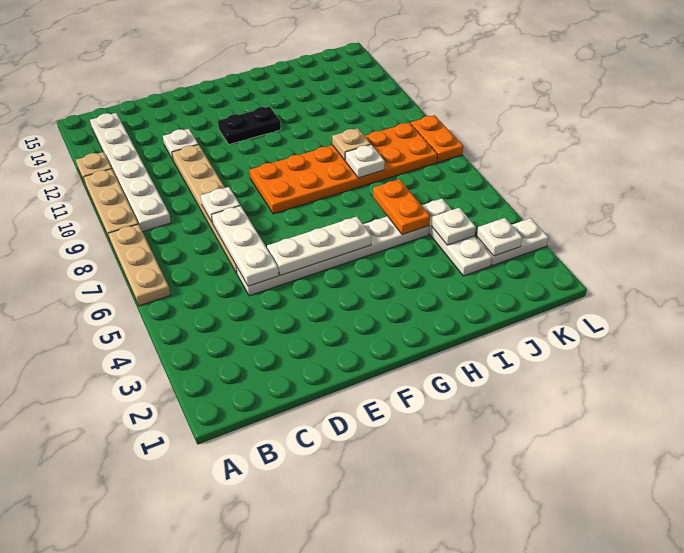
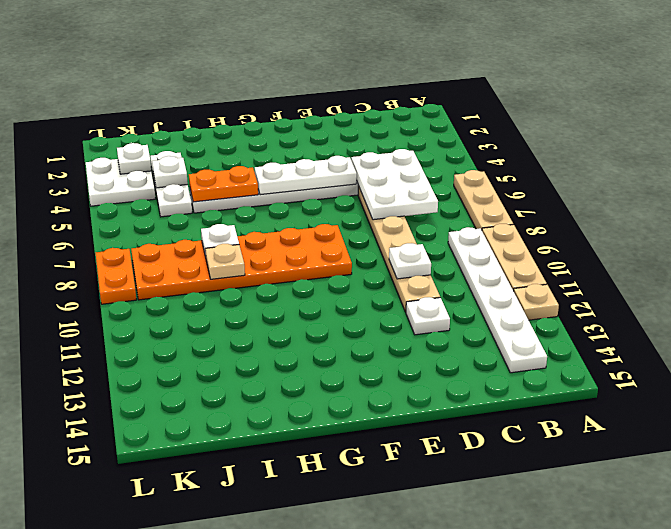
white 1x3 plate [212,206,279,286] -> white 2x3 plate [351,149,438,220]
white 1x1 plate [201,187,240,223] -> white 1x1 plate moved to [389,243,431,279]
black 1x2 plate [218,107,281,145] -> none
orange 1x2 plate [373,179,430,235] -> orange 1x2 plate turned to [189,166,258,202]
white 1x2 plate [476,218,549,266] -> white 2x2 plate [86,158,155,206]

